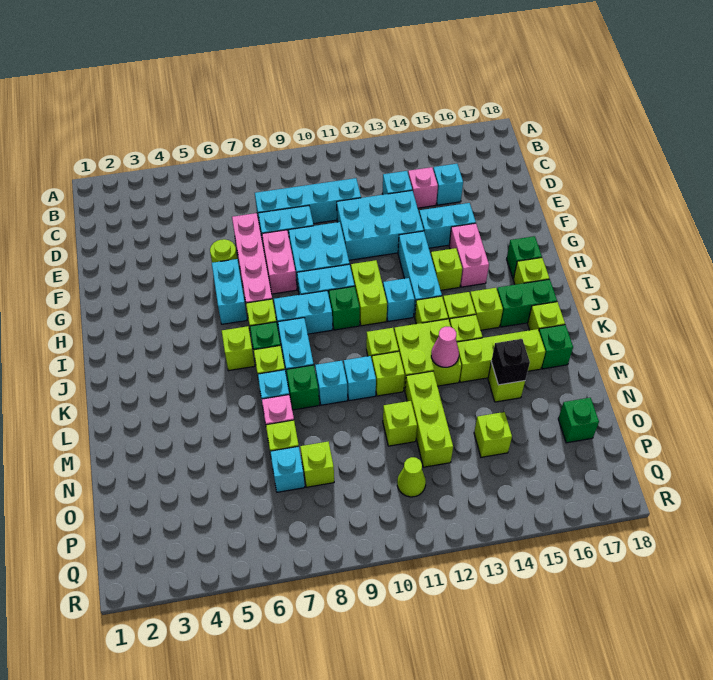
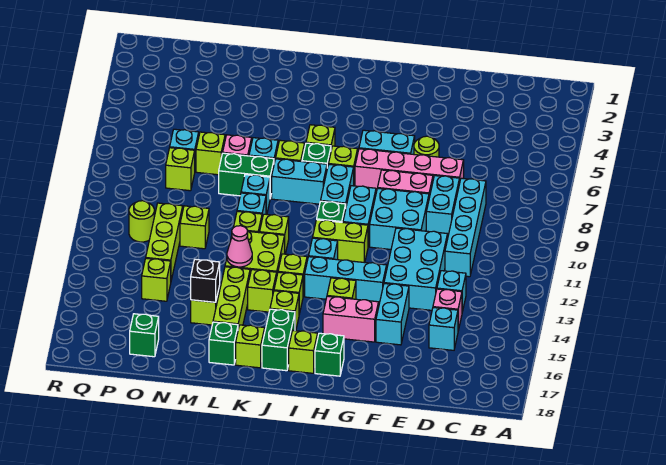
green 1x1 brick [286,365,319,410] -> green 1x2 brick [219,153,274,198]
lime 1x3 brick [405,371,453,467] -> lime 1x3 brick turned to [146,203,183,280]
lime 1x1 cone [397,457,426,497] -> lime 1x1 round brick [129,201,154,242]

